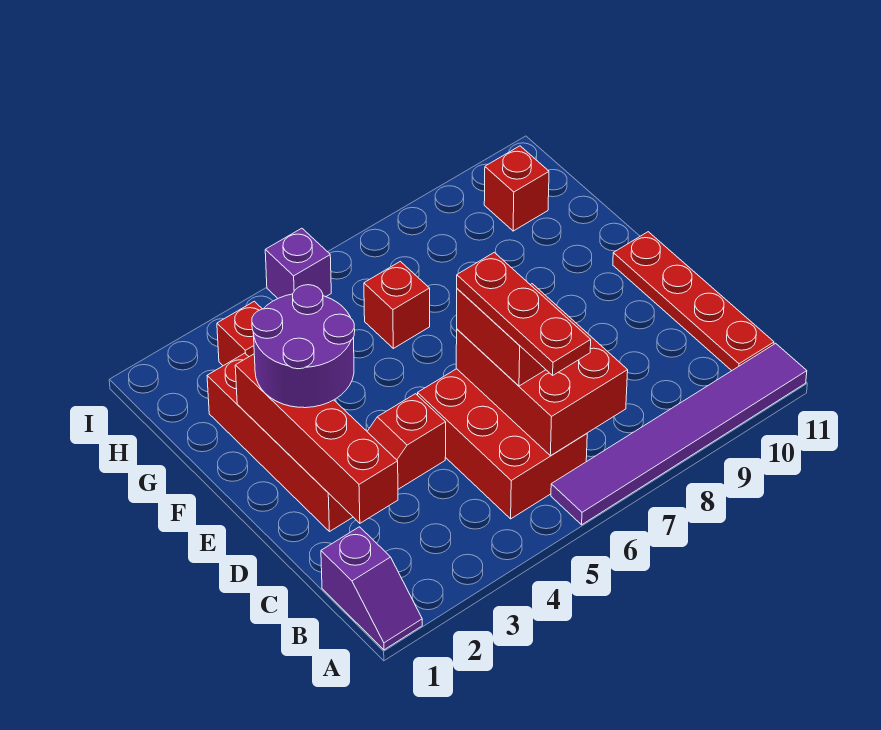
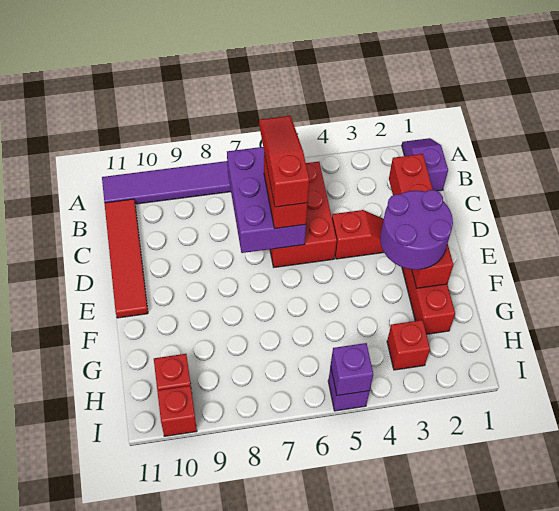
red 2x3 brick [456,284,628,456] -> purple 2x3 brick [227,147,306,253]
red 1x3 plate [457,252,591,375] -> red 1x3 slope [259,116,309,207]
red 1x4 plate [613,232,774,371] -> red 1x4 tile [105,199,148,318]
red 1x1 brick [364,261,430,348] -> red 1x1 brick moved to [157,386,197,436]
none -> purple 1x1 brick [331,343,373,396]

